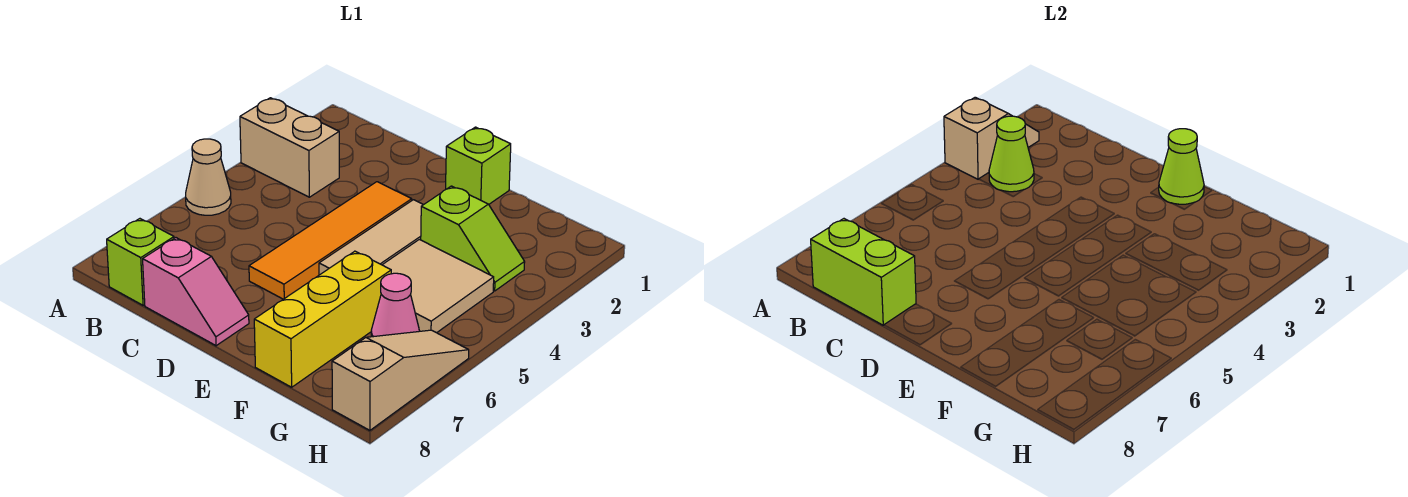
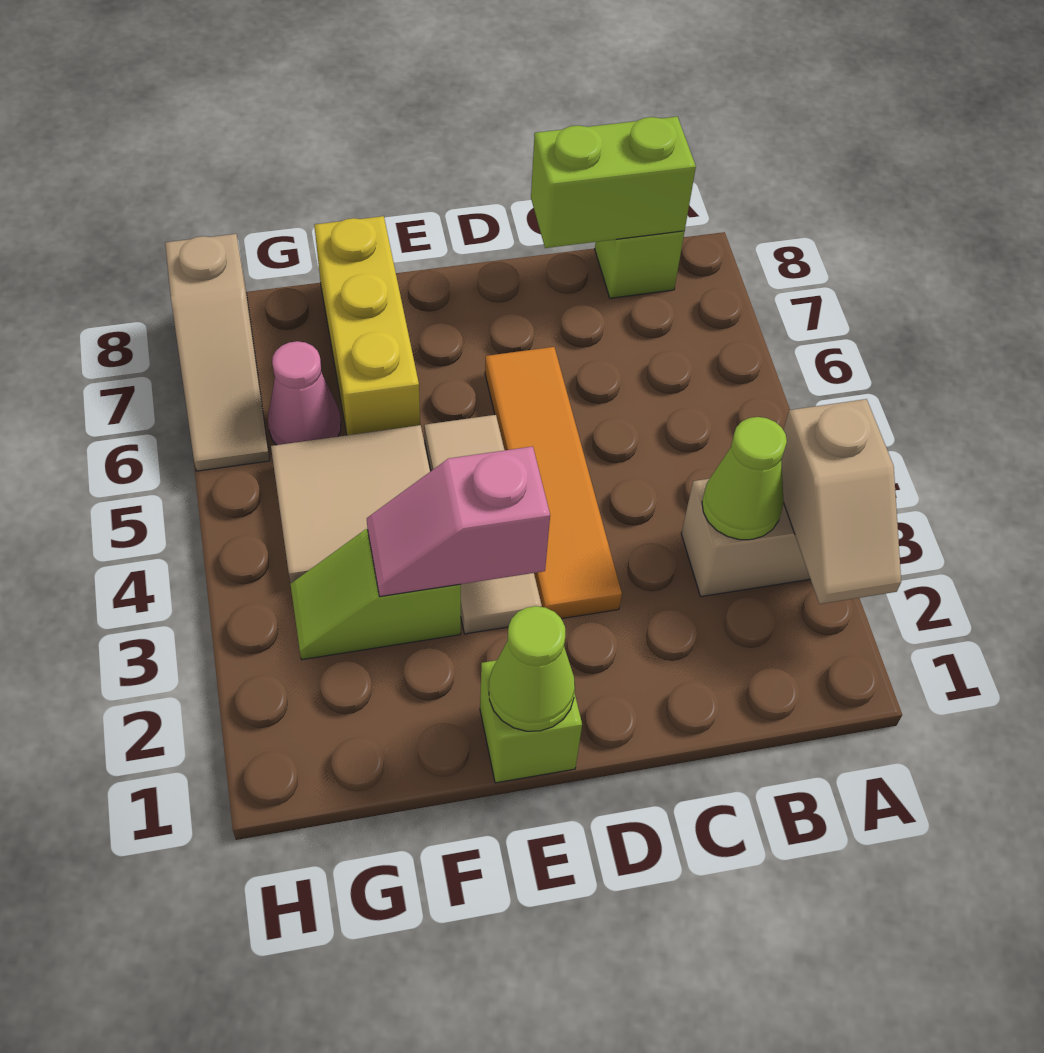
tan 1x1 cone [186,139,231,215] -> none
pink 1x2 slope [143,238,249,346] -> pink 1x2 slope moved to [367,446,550,597]

